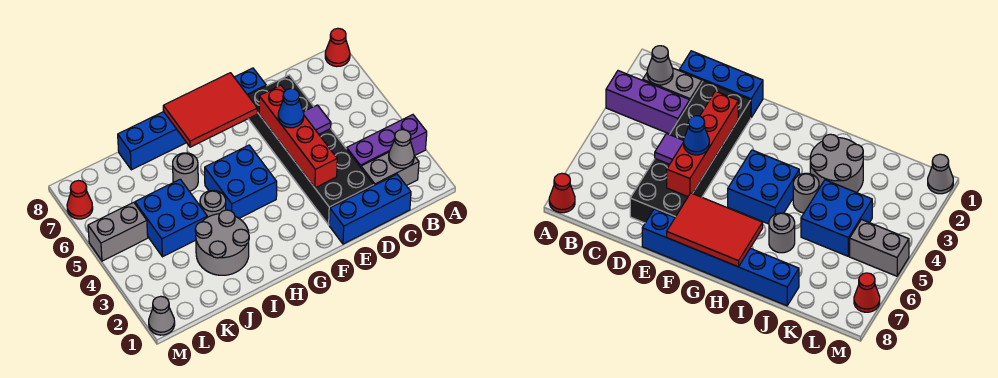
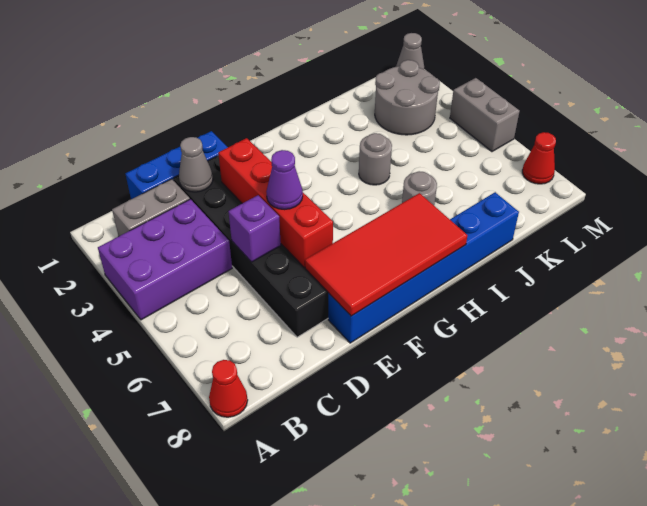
purple 1x3 brick [347,115,427,167] -> purple 2x3 brick [98,199,232,320]
grey 1x1 cone [389,130,414,168] -> grey 1x1 cone moved to [179,137,213,192]
purple 1x1 tile [304,105,331,134] -> purple 1x1 brick [228,195,281,262]
blue 1x1 cone [278,89,304,128] -> purple 1x1 cone [266,150,303,210]
red 2x3 tile [163,73,257,147] -> red 2x4 tile [305,193,467,316]
blue 2x2 brick [205,145,277,218] -> none
grey 2x2 round brick [195,210,249,275] -> grey 2x2 round brick moved to [375,60,440,135]
blue 2x2 brick [135,179,207,257] -> none
grey 1x2 brick [88,202,148,261] -> grey 1x2 brick turned to [450,78,520,152]

